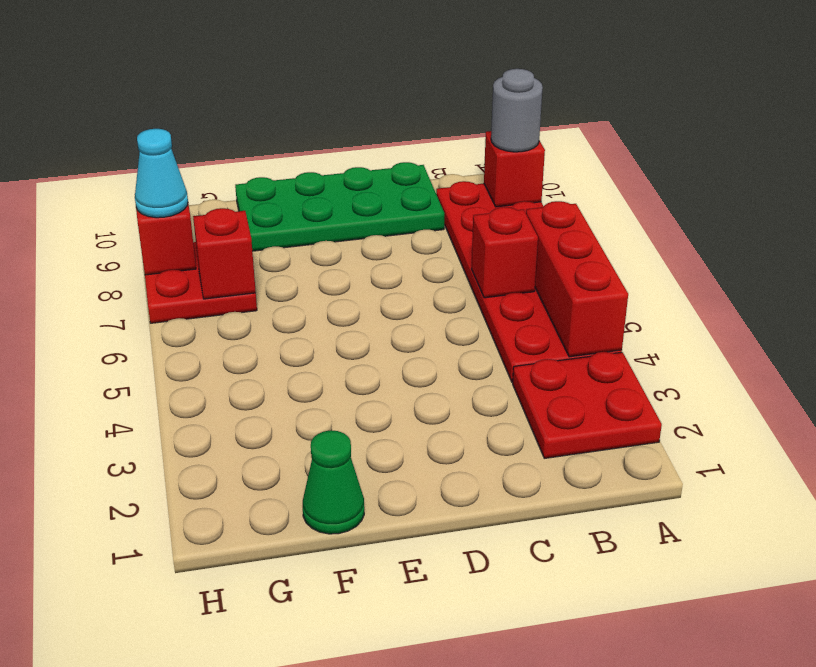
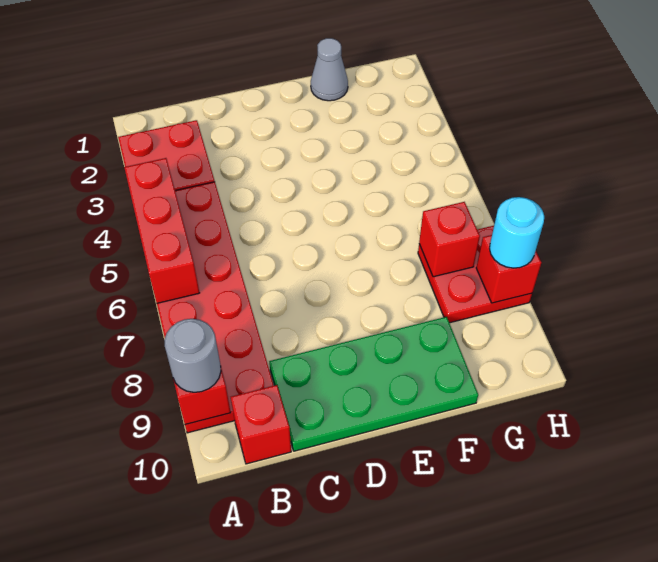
red 1x1 brick [471,207,538,298] -> red 1x1 brick moved to [231,385,291,464]
green 1x1 cone [303,430,364,534] -> grey 1x1 cone [311,38,348,101]
cyan 1x1 cone [135,129,188,218] -> cyan 1x1 round brick [490,197,544,268]

